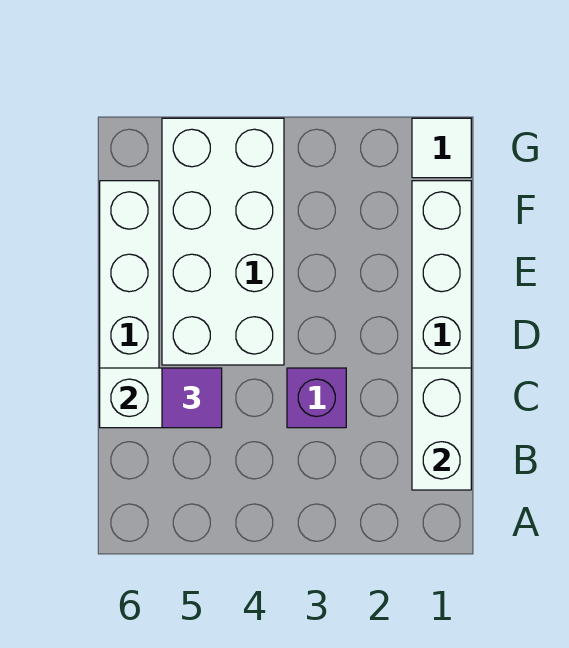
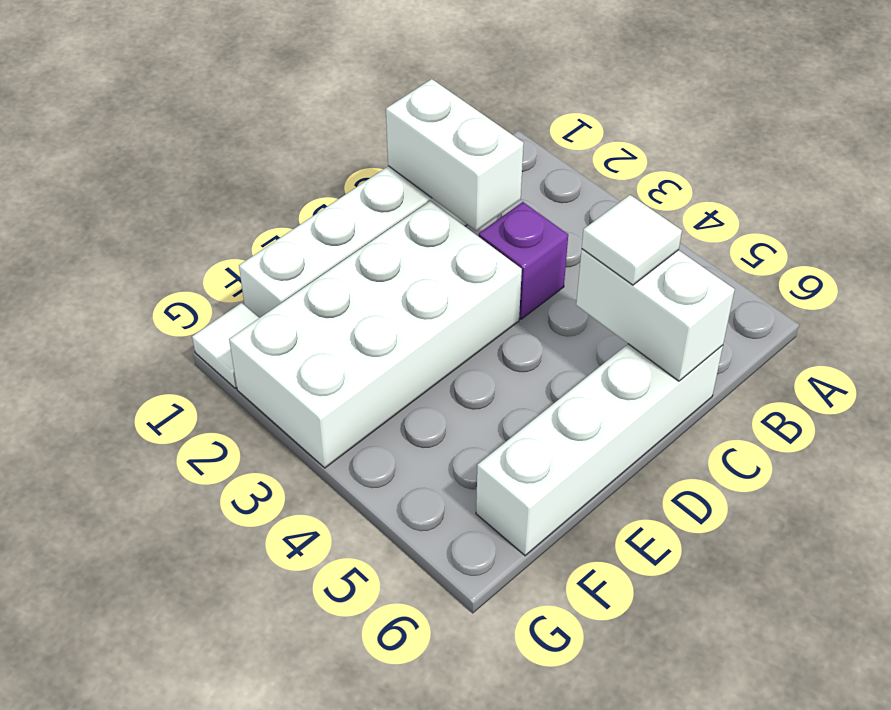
white 1x2 brick [412,368,471,490] -> white 1x2 brick turned to [386,79,524,231]
purple 1x1 tile [162,368,222,428] -> white 1x1 tile [582,195,682,285]
white 2x4 brick [162,118,284,365] -> white 2x4 brick moved to [229,201,522,468]

